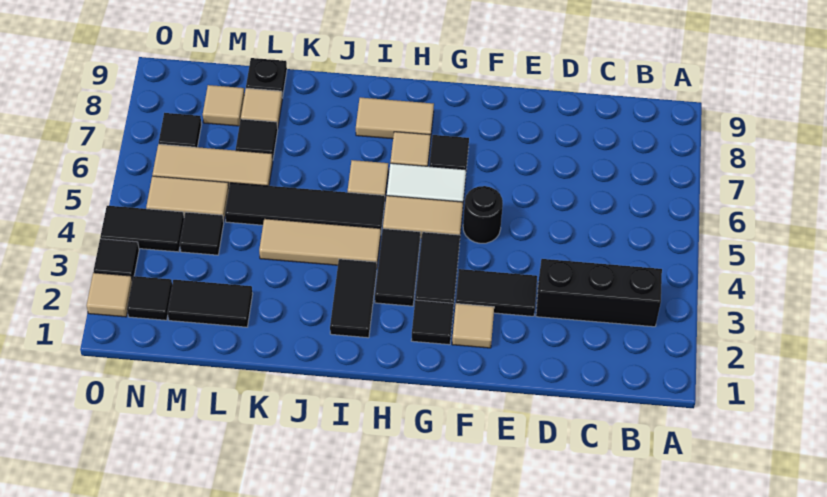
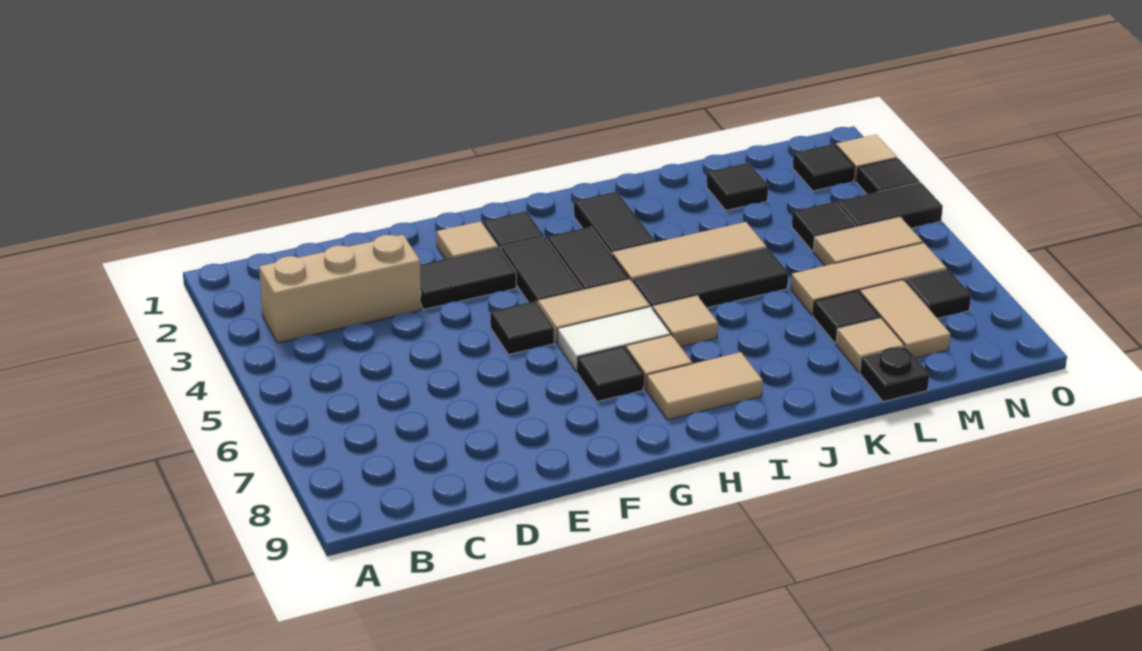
black 1x3 brick [536,259,662,327] -> tan 1x3 brick [259,235,421,343]
black 1x1 round brick [463,186,503,243] -> black 1x1 tile [490,301,554,355]
black 1x4 tile [225,183,385,230] -> black 1x3 tile [632,248,788,309]
black 1x2 tile [167,280,253,327] -> black 1x1 tile [707,163,768,211]
tan 1x1 tile [203,85,244,126] -> tan 1x2 tile [860,280,951,358]

